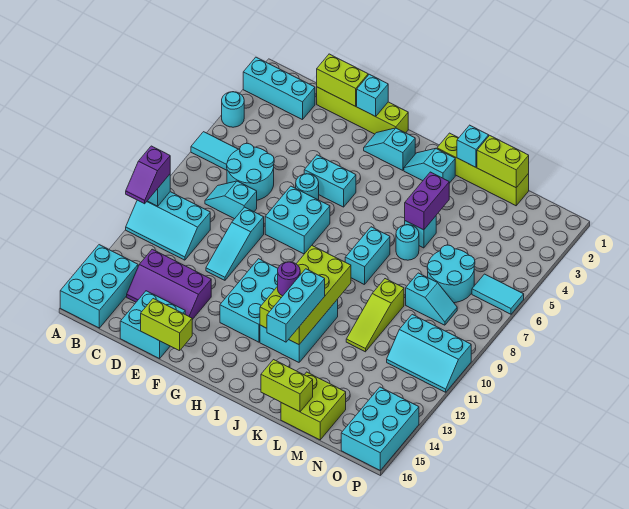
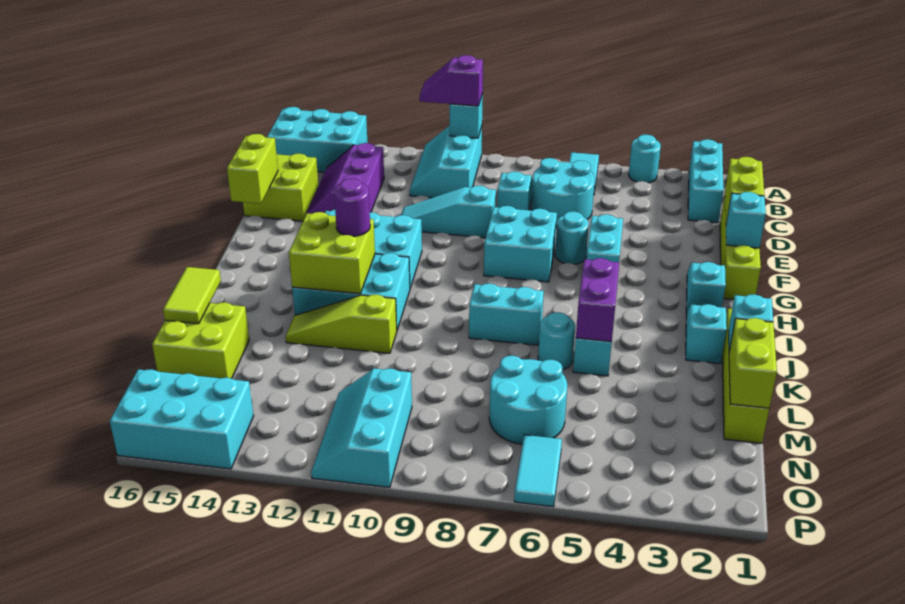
cyan 2x2 brick [120,291,185,359] -> lime 2x2 brick [243,154,319,221]
lime 2x4 brick [260,246,351,345] -> lime 2x2 brick [289,212,375,294]
cyan 1x3 brick [267,269,325,342] -> none
purple 1x2 brick [405,172,449,230] -> purple 1x2 brick turned to [576,258,619,342]
lime 1x2 brick [261,360,313,412] -> lime 1x2 tile [163,267,221,324]
lime 1x3 slope [346,279,404,352] -> lime 1x3 slope moved to [286,295,397,353]
cyan 1x2 slope [406,273,457,325] -> none

